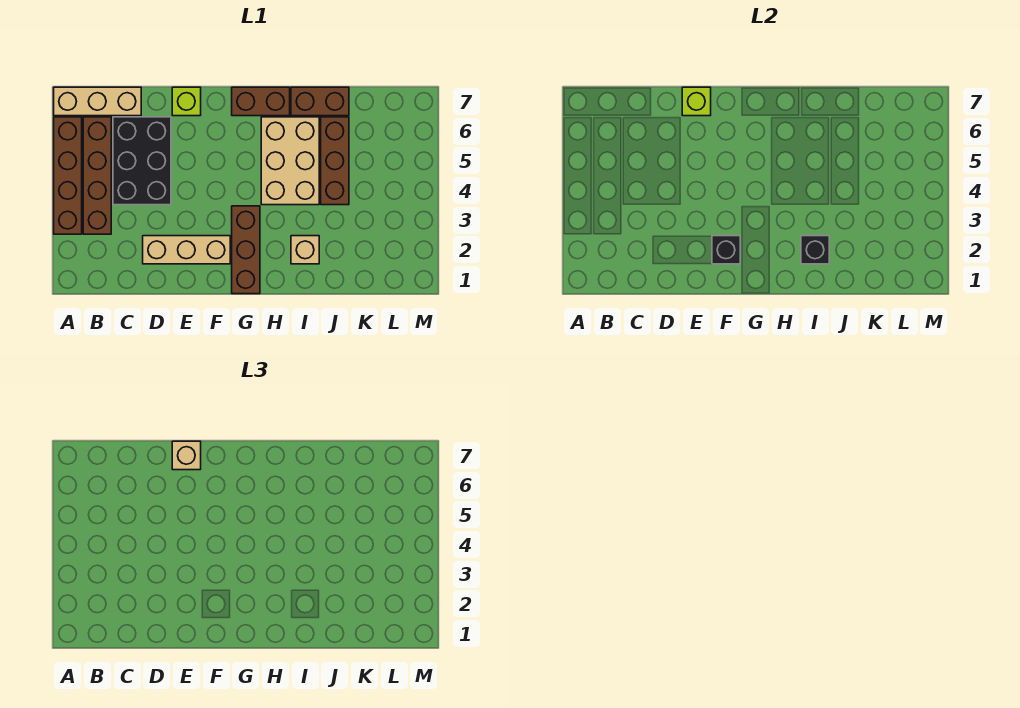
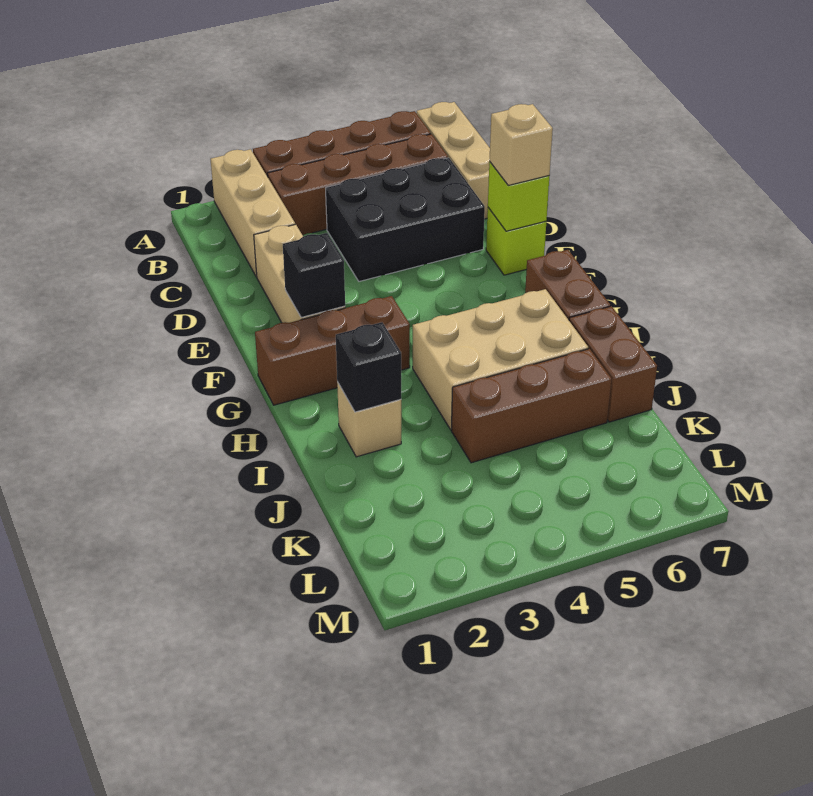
none -> tan 1x3 brick [210,149,295,277]

